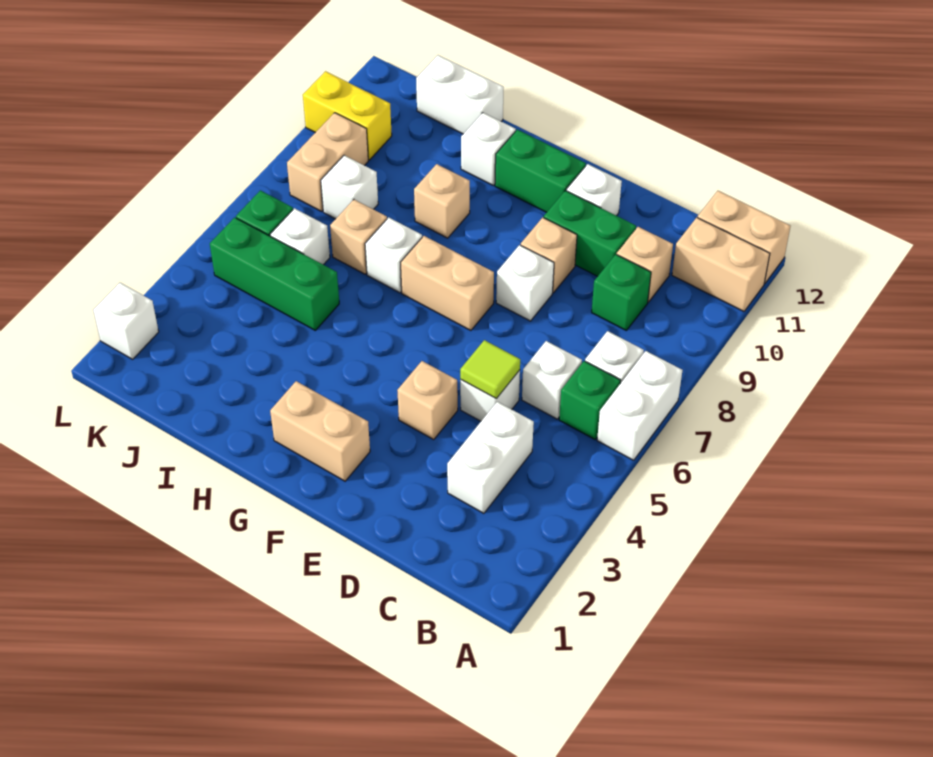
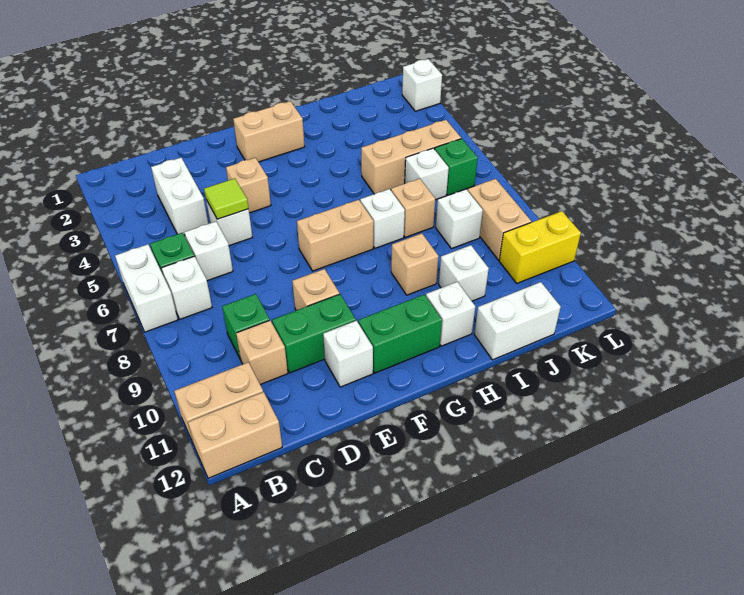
white 1x1 brick [496,245,554,321] -> white 1x1 brick moved to [439,245,489,301]
green 1x3 brick [210,217,339,330] -> tan 1x3 brick [361,120,461,194]

